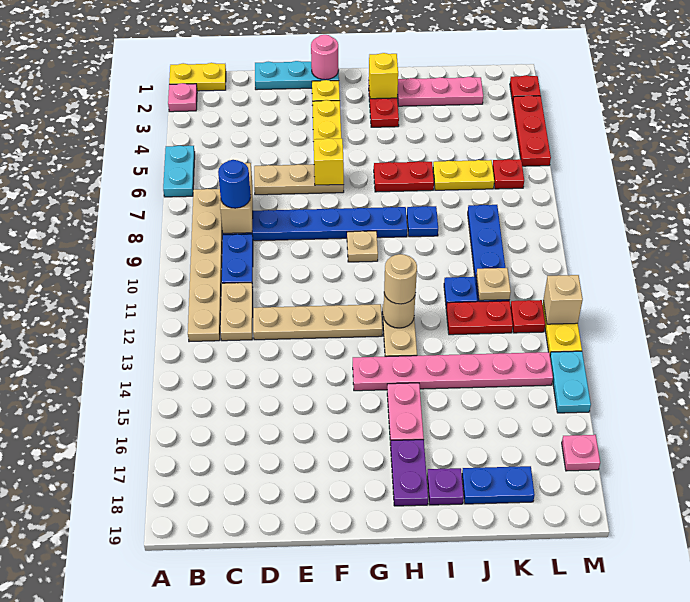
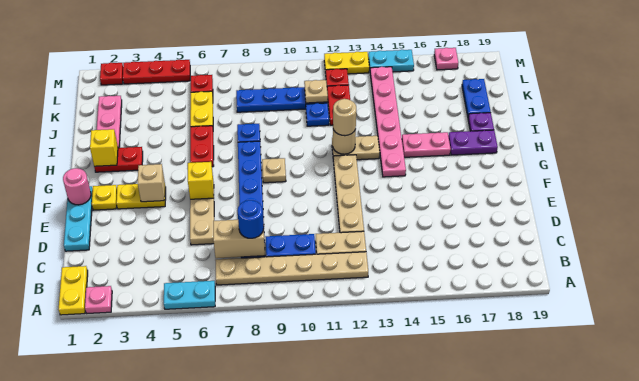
tan 1x1 brick [543,275,583,324] -> tan 1x1 brick moved to [138,164,165,202]

